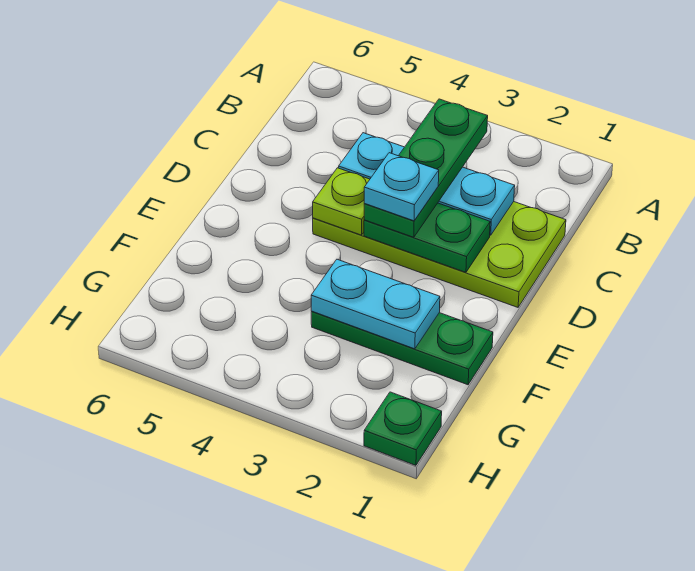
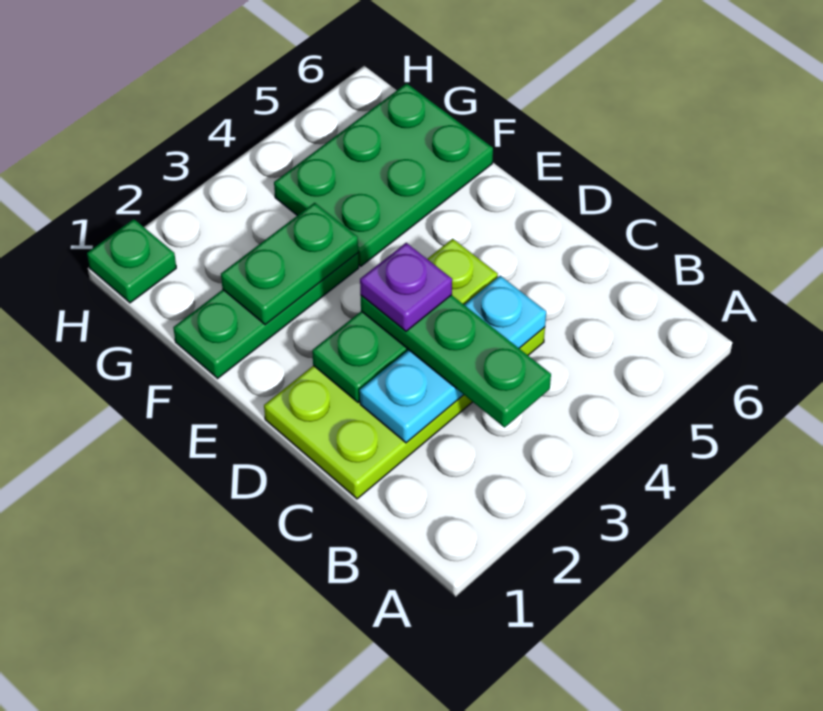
cyan 1x1 plate [364,153,439,221] -> purple 1x1 plate [360,243,452,331]
cyan 1x2 plate [311,259,440,349] -> green 1x2 plate [221,203,358,325]
none -> green 2x3 plate [274,83,493,266]

